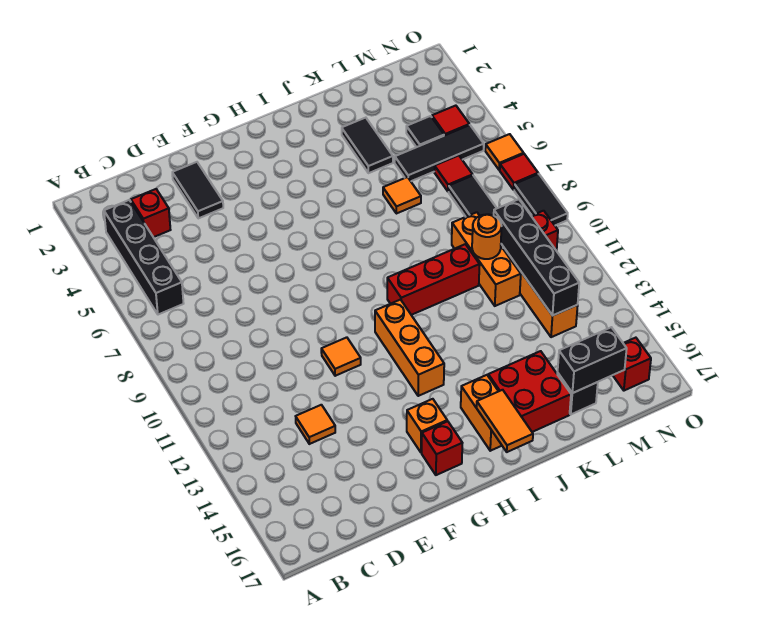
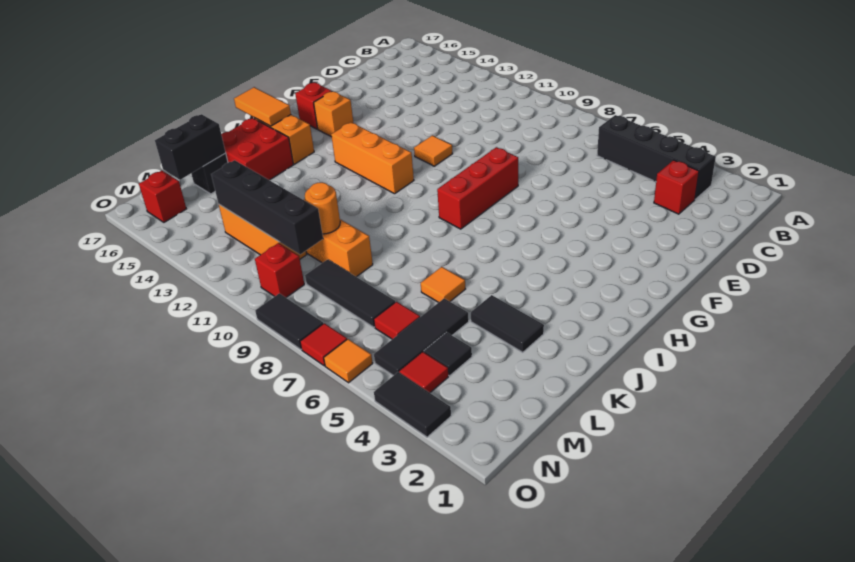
orange 1x1 tile [296,405,335,444] -> none
black 1x2 tile [172,162,223,218] -> black 1x2 tile moved to [374,372,451,437]
red 1x3 brick [387,244,480,315] -> red 1x3 brick moved to [437,147,518,229]

